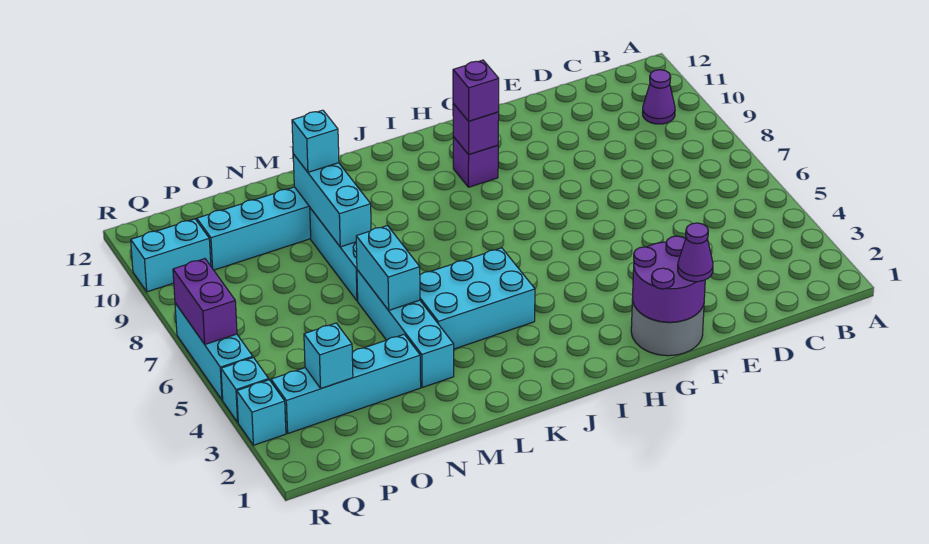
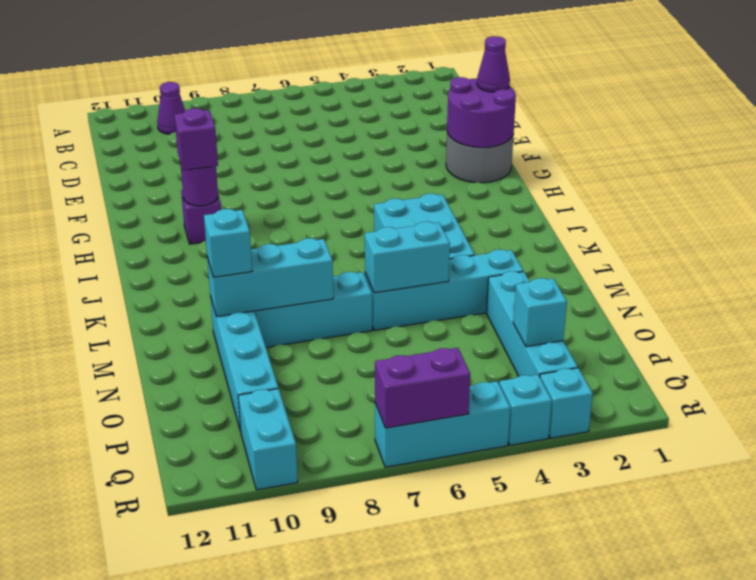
purple 1x1 brick [453,103,499,155] -> purple 1x1 round brick [180,163,218,206]

